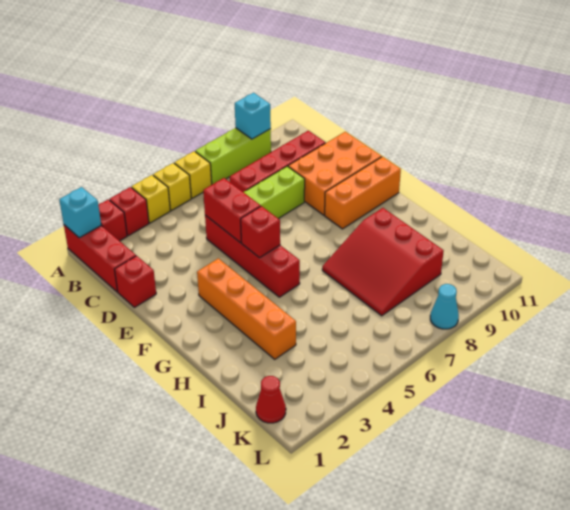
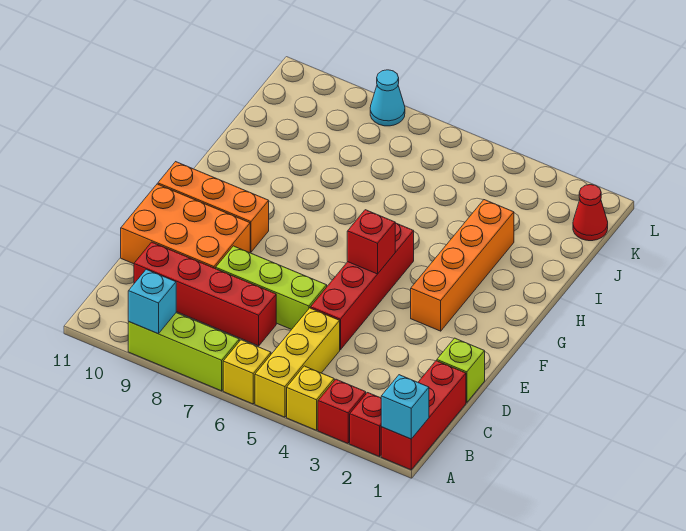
yellow 1x1 brick [153,163,191,211] -> yellow 1x3 brick [255,308,340,417]
red 1x1 brick [115,256,156,307] -> lime 1x1 brick [437,338,485,402]
red 1x2 brick [203,178,261,243] -> none
red 3x3 slope [322,208,444,316] -> none

